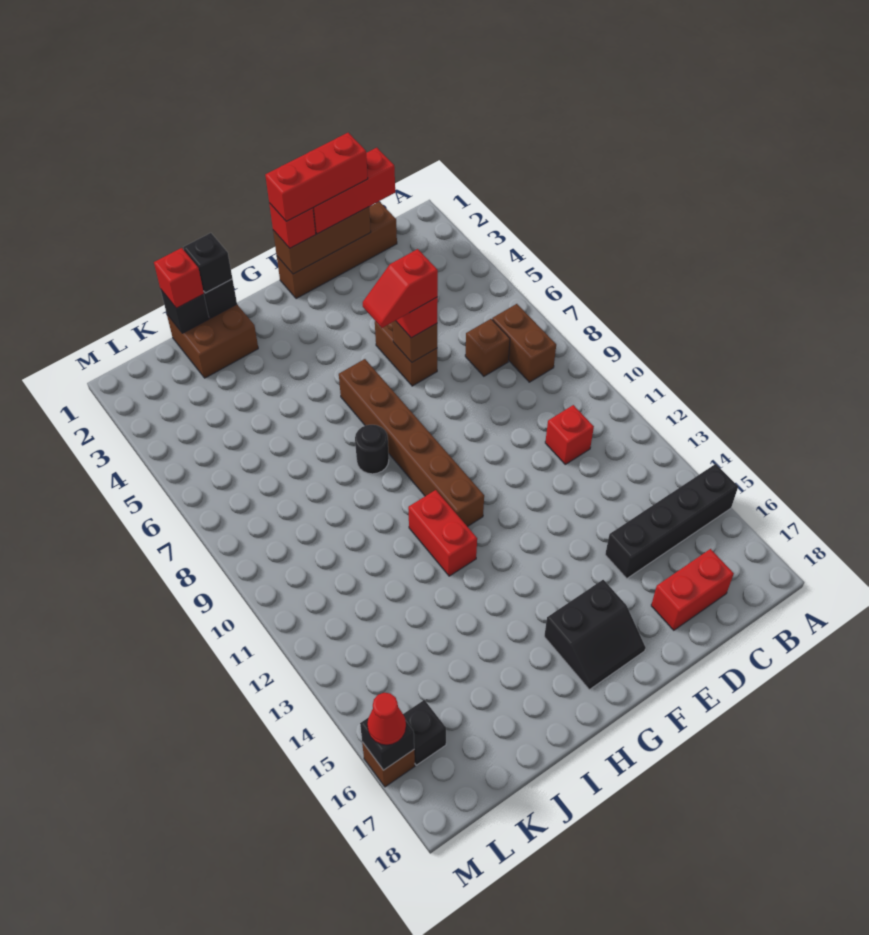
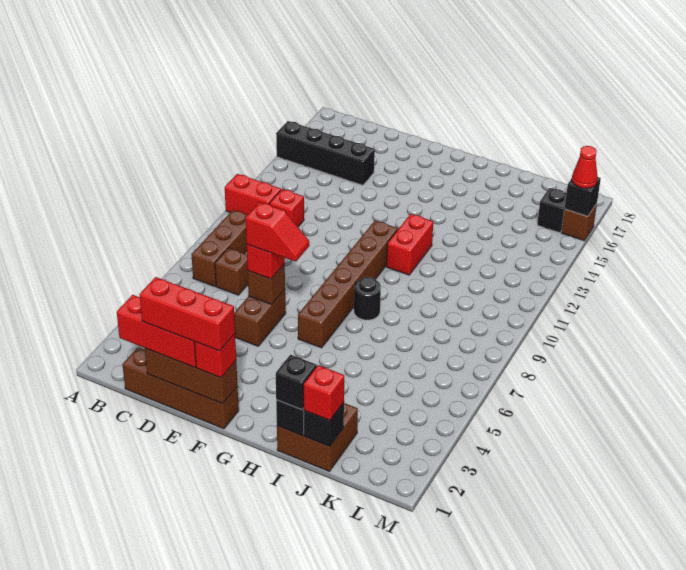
brown 1x2 brick [492,304,556,382] -> brown 1x3 brick [191,210,247,286]
red 1x2 brick [651,549,734,630] -> red 1x2 brick moved to [225,174,281,215]
black 2x2 slope [544,580,646,690] -> none

